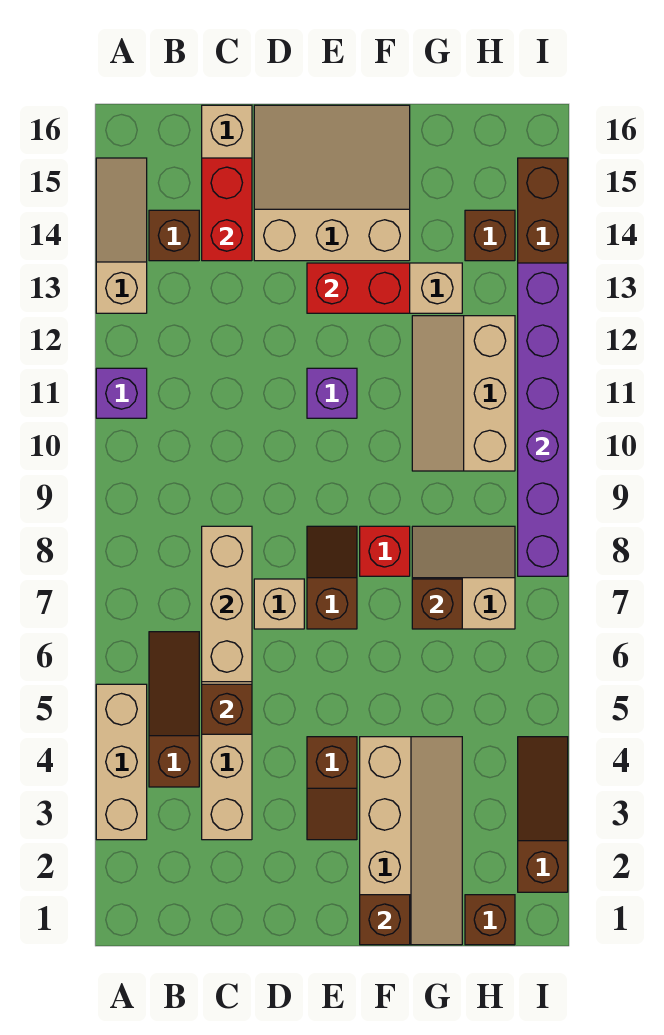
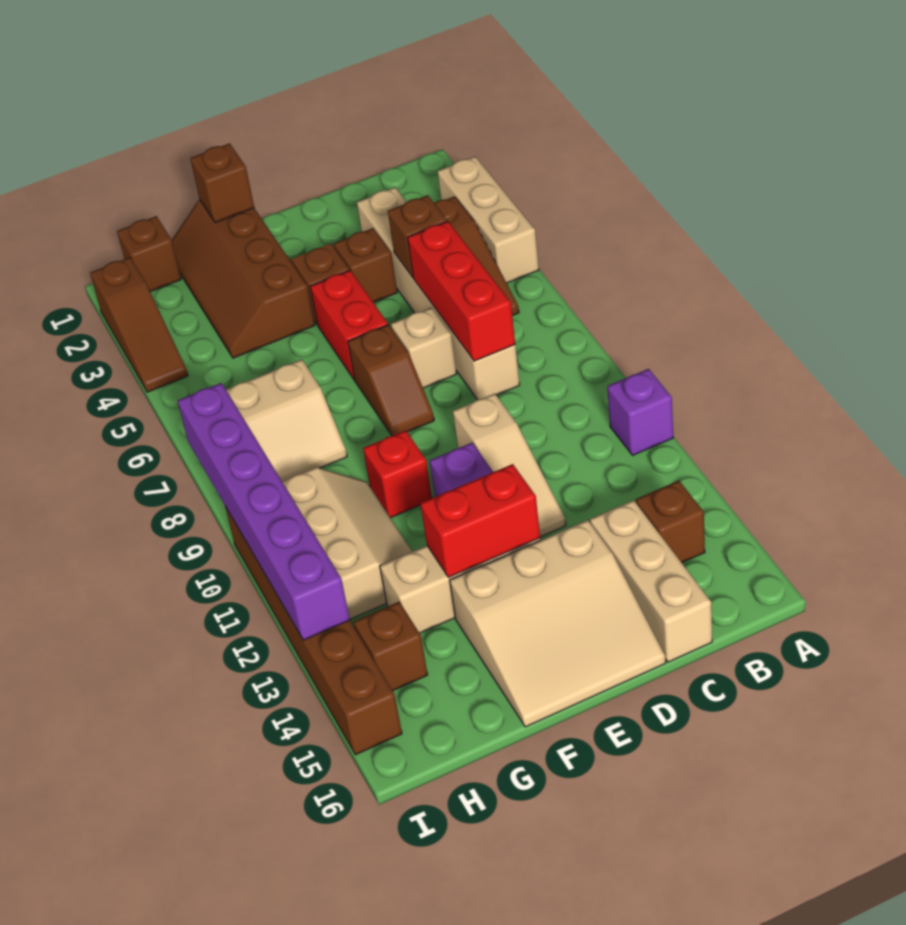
tan 1x3 slope [96,158,147,313] -> tan 1x3 slope moved to [453,394,566,537]
tan 1x3 brick [202,526,252,682] -> red 1x3 brick [408,221,515,361]
red 1x2 brick [202,158,252,261] -> red 1x2 brick moved to [310,270,388,380]
tan 2x4 slope [360,737,462,945] -> brown 2x4 slope [172,200,315,358]
red 1x1 brick [360,526,410,576] -> red 1x1 brick moved to [363,430,432,518]
brown 1x1 brick [412,579,462,629] -> brown 1x1 brick moved to [334,228,397,302]

